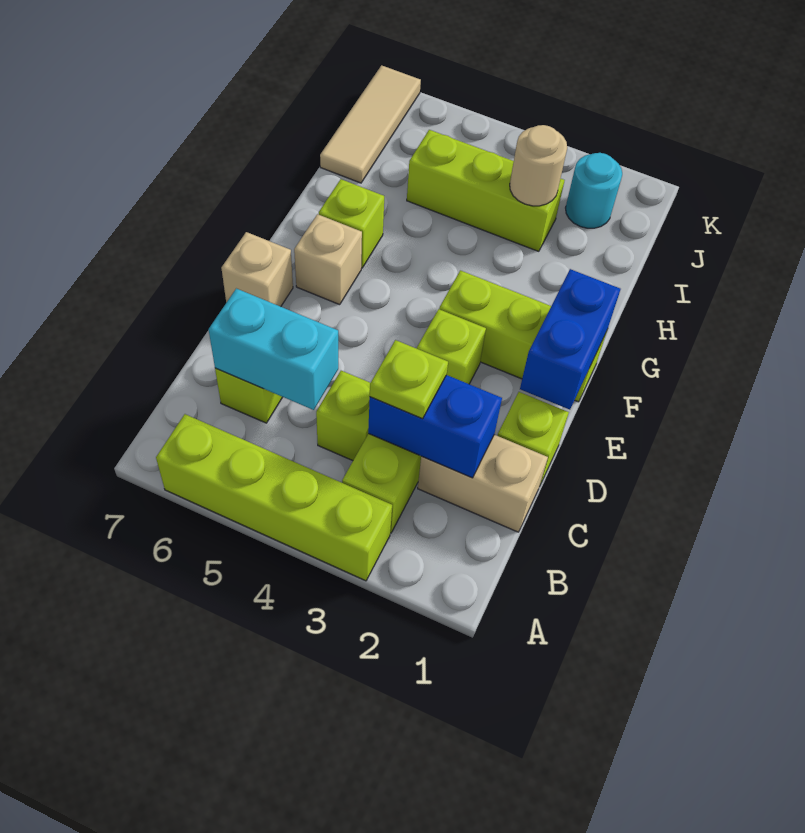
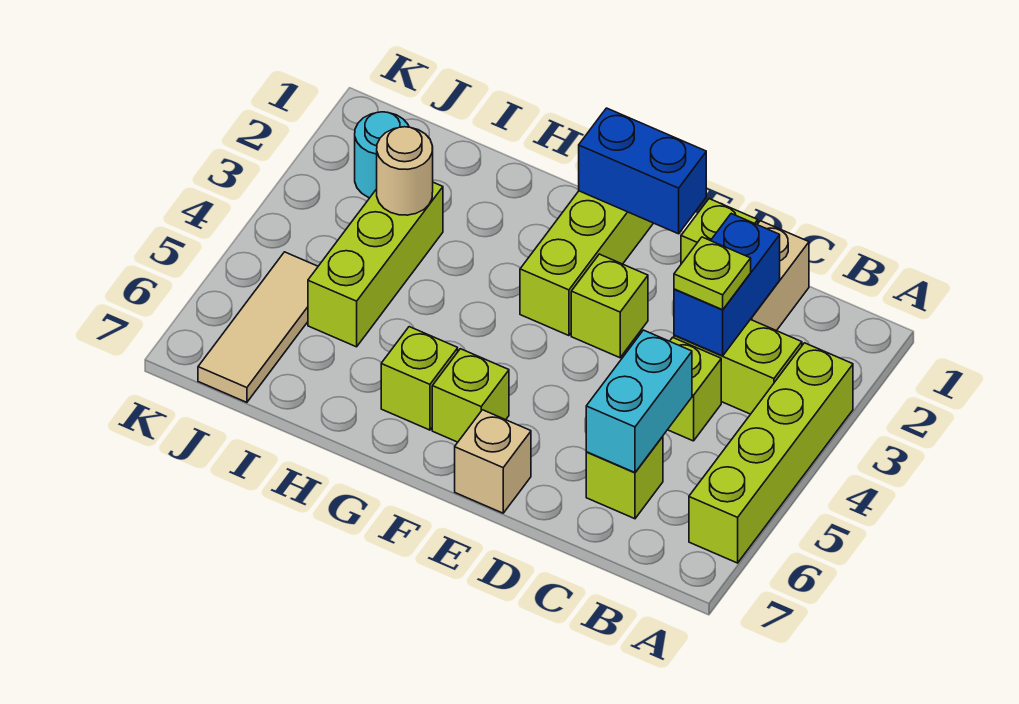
tan 1x1 brick [294,214,362,305] -> lime 1x1 brick [432,349,509,442]
tan 1x3 tile [320,65,421,183] -> tan 1x3 tile turned to [198,252,318,402]

